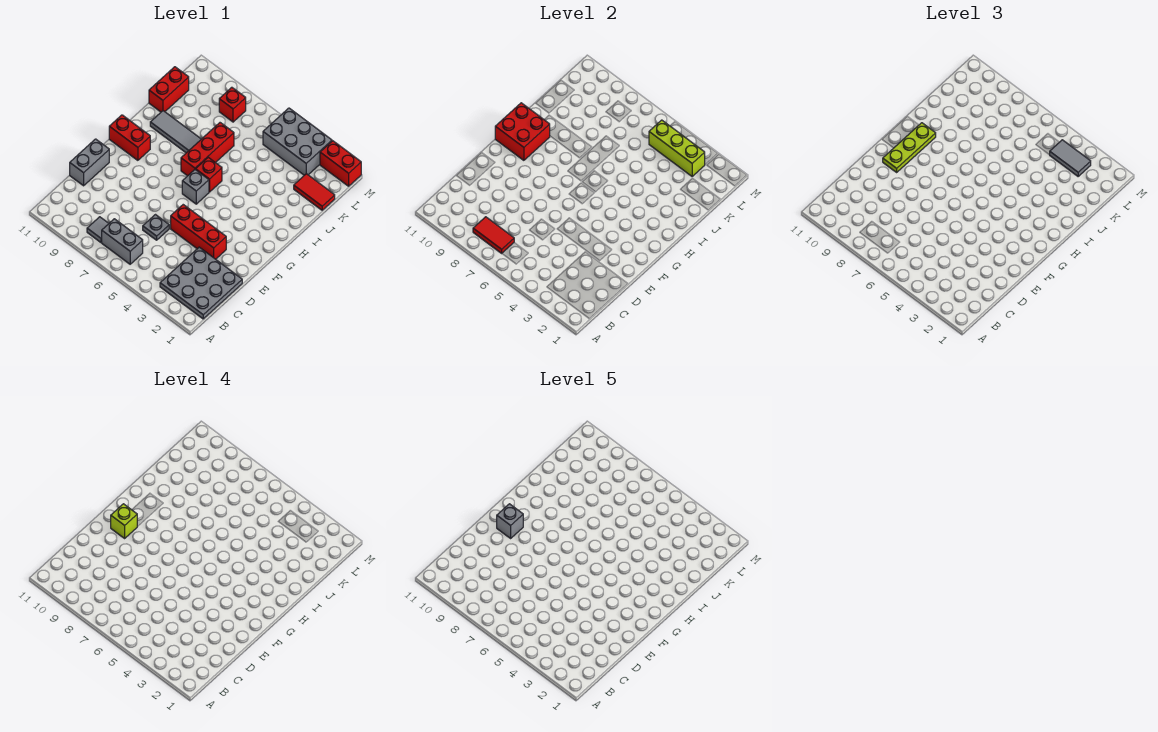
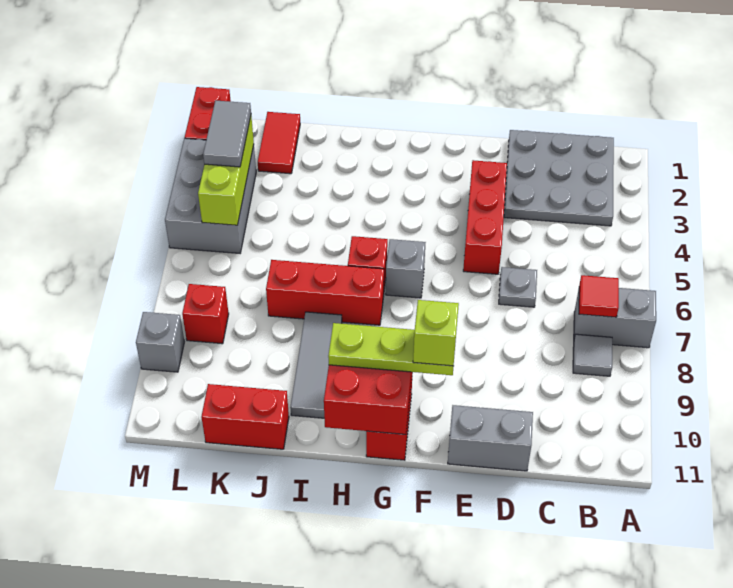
grey 1x2 brick [102,219,143,264] -> grey 1x2 brick turned to [574,288,656,348]
red 1x2 tile [473,217,514,253] -> red 1x1 tile [579,275,619,317]
grey 1x1 brick [497,504,523,538] -> grey 1x1 brick moved to [136,312,184,372]

